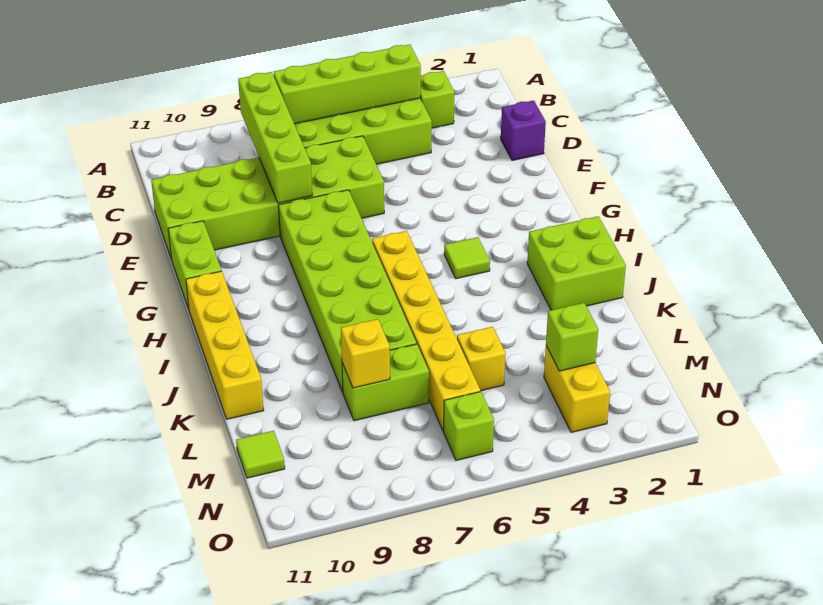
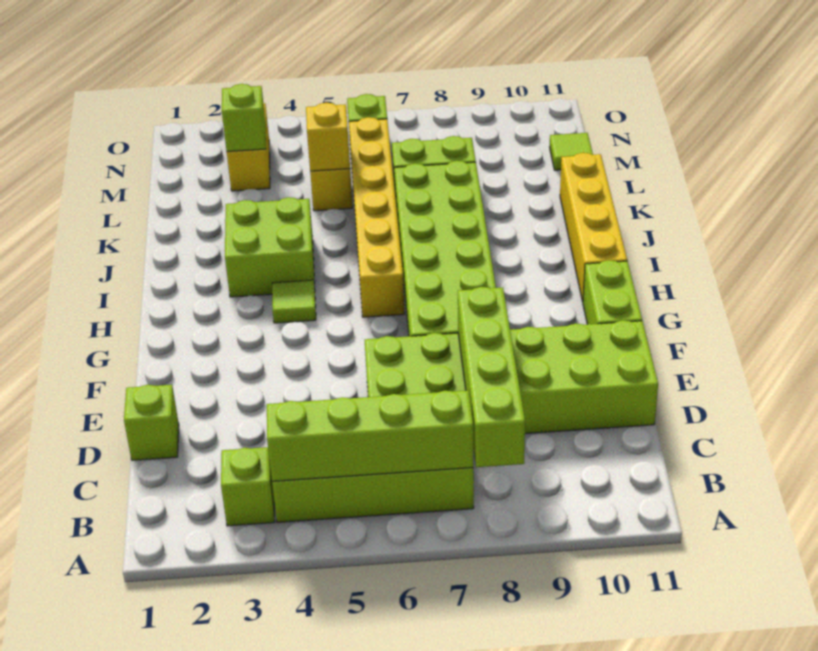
purple 1x1 brick [501,100,546,160] -> lime 1x1 brick [124,385,179,460]
lime 2x2 brick [527,216,626,310] -> lime 2x2 brick moved to [225,197,315,297]
yellow 1x1 brick [341,319,390,388] -> yellow 1x1 brick moved to [306,103,350,171]

